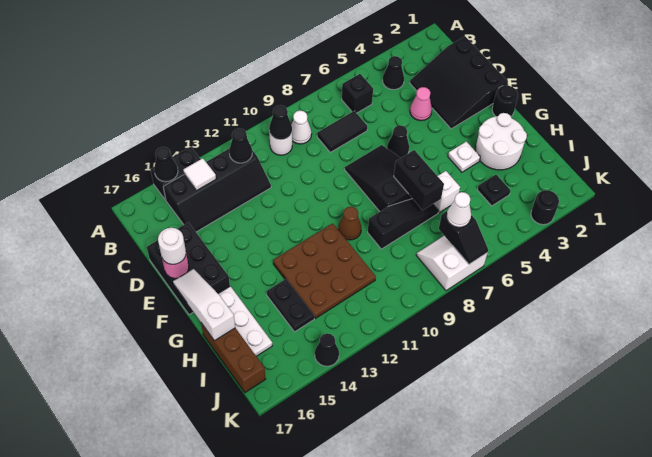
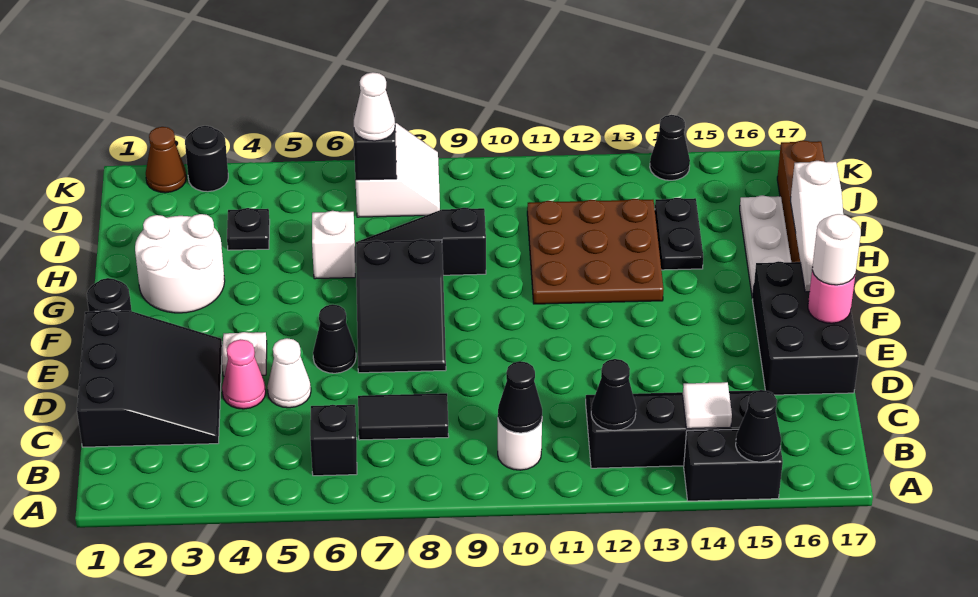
black 1x1 cone [383,56,404,90] -> none
white 1x1 cone [292,111,312,144] -> white 1x1 cone moved to [267,338,311,408]
white 1x1 plate [448,142,480,172] -> white 1x1 plate moved to [222,332,267,376]
black 1x2 brick [394,150,444,210] -> none
brown 1x1 cone [338,207,361,240] -> brown 1x1 cone moved to [146,127,186,193]
white 2x2 slope [416,236,487,291] -> white 2x2 slope turned to [356,123,440,217]

